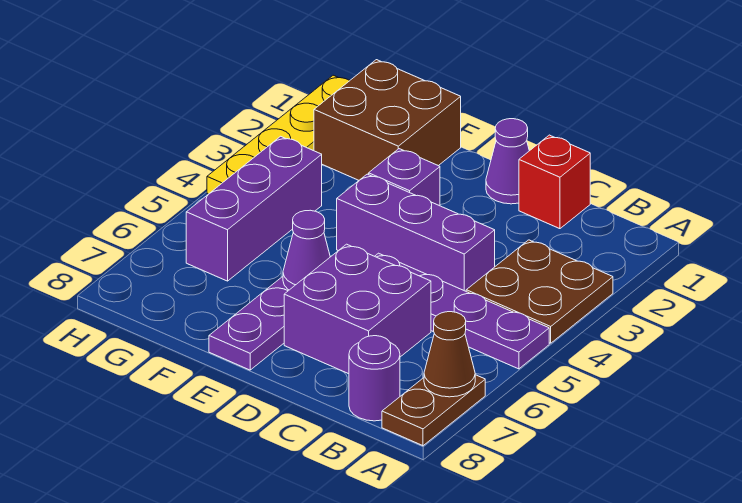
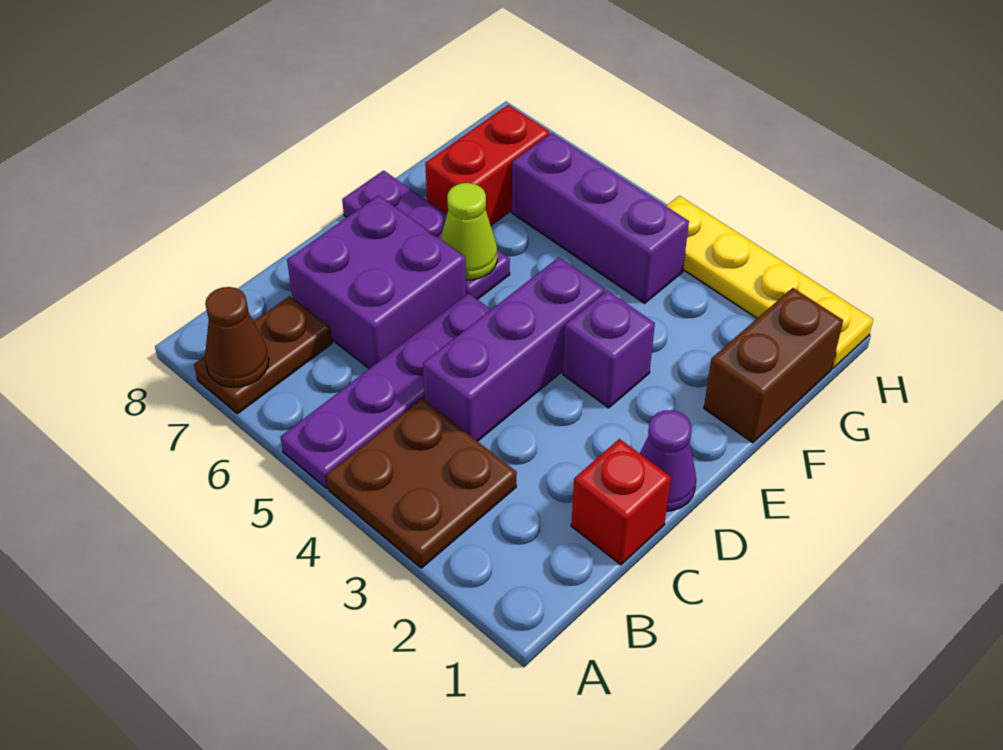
brown 1x2 plate [382,375,485,446] -> brown 1x2 plate turned to [194,296,332,414]
purple 1x1 round brick [349,336,400,421] -> none
purple 1x1 cone [283,210,330,290] -> lime 1x1 cone [441,183,497,280]
brown 2x2 brick [314,60,461,180] -> brown 1x2 brick [704,288,843,443]
none -> red 1x2 brick [425,105,550,225]

